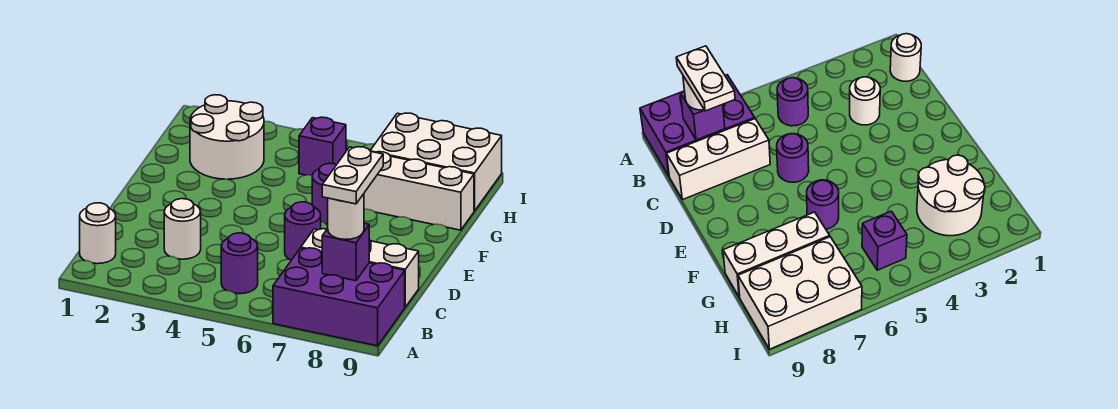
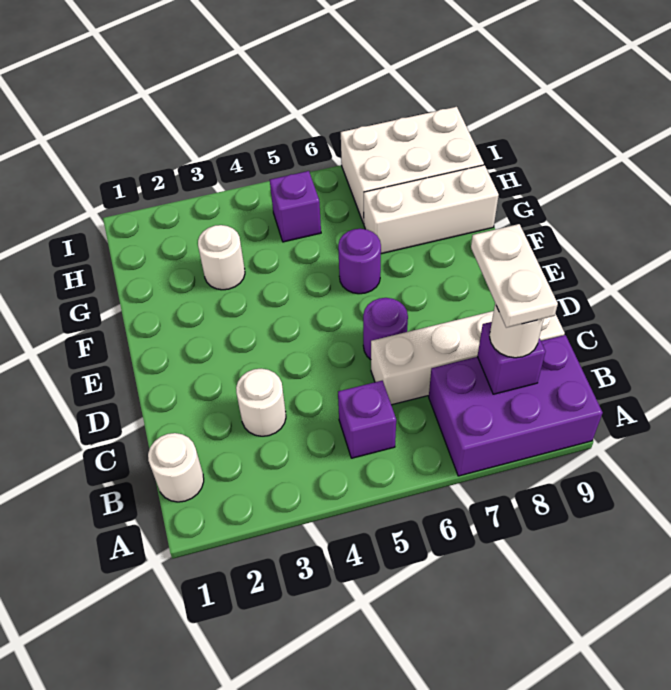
purple 1x1 round brick [221,233,258,294] -> purple 1x1 brick [338,381,396,458]
white 1x3 brick [301,229,419,307] -> white 1x4 brick [371,311,565,405]
white 2x2 round brick [190,95,264,179] -> white 1x1 round brick [198,225,245,290]

